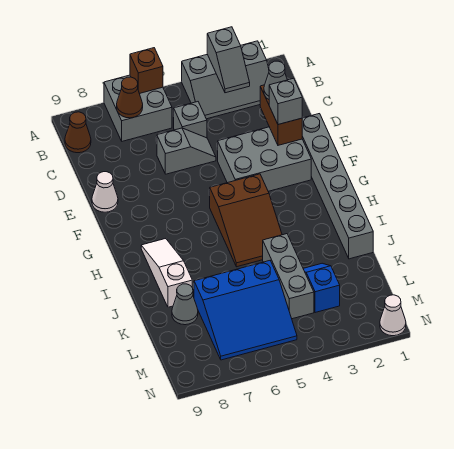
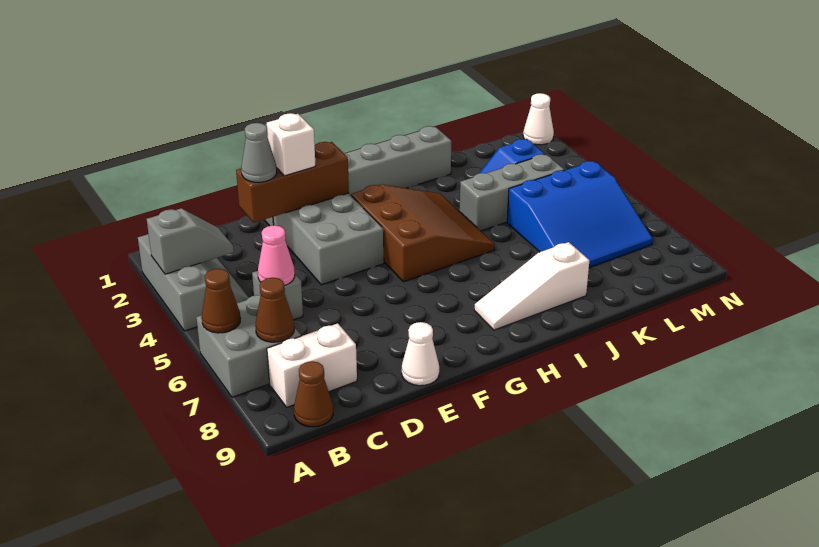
brown 1x1 brick [130,48,163,94] -> brown 1x1 cone [202,269,241,333]
none -> white 1x2 brick [267,323,357,407]
none -> pink 1x1 cone [258,225,295,286]
brown 1x2 brick [260,85,302,145] -> brown 1x3 brick [236,142,349,223]
grey 1x2 slope [157,128,216,174] -> none
grey 1x1 brick [269,78,302,125] -> white 1x1 brick [267,113,316,176]
brown 2x3 slope [210,174,282,267] -> brown 3x3 slope [351,184,495,282]
blue 3x3 slope [194,261,297,360] -> blue 3x3 slope turned to [507,161,653,268]
grey 1x1 cone [172,284,198,325] -> none

